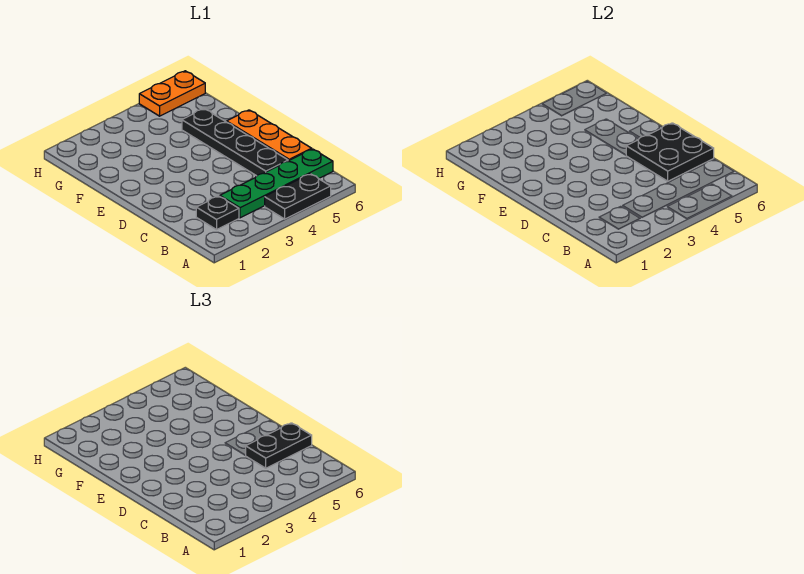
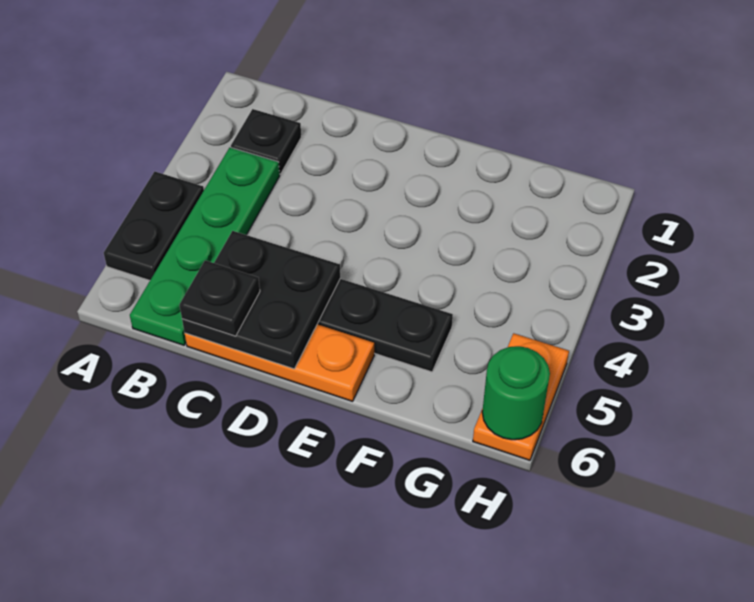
black 1x2 plate [245,423,312,468] -> black 1x1 plate [179,260,260,336]
none -> green 1x1 round brick [482,346,550,440]

